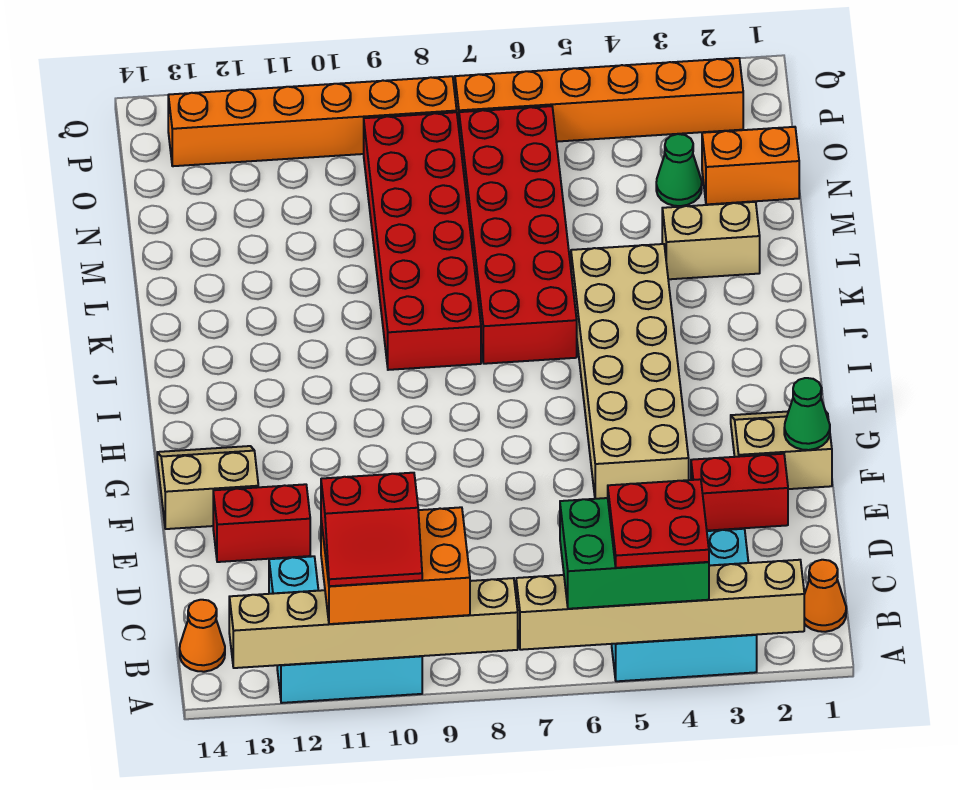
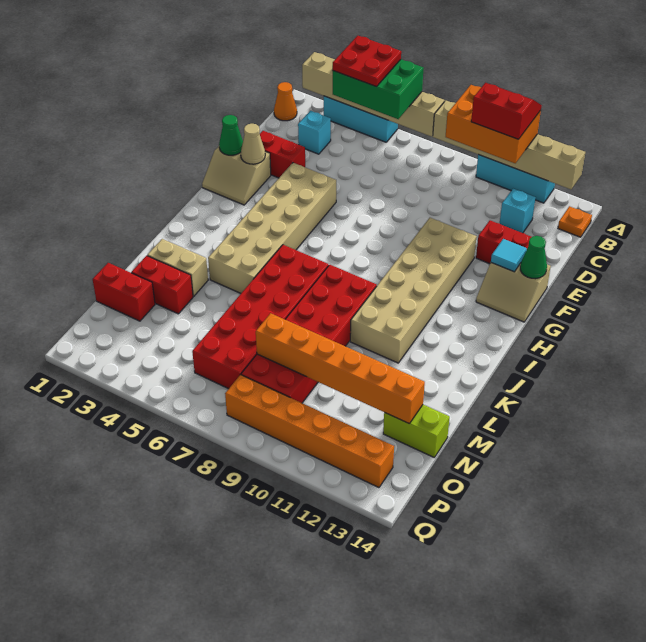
orange 1x1 cone [180,600,225,672] -> orange 1x1 plate [558,206,592,237]
none -> tan 1x1 cone [241,124,265,164]
none -> tan 2x6 brick [350,218,477,363]
none -> cyan 1x1 tile [491,239,527,272]
none -> red 1x2 brick [131,256,193,314]
orange 1x2 brick [702,127,799,204] -> red 1x2 brick [93,263,155,321]
green 1x1 cone [656,134,702,206] -> green 1x1 cone moved to [520,236,547,279]
none -> lime 1x2 brick [383,405,450,457]
orange 1x6 brick [455,58,743,142] -> orange 1x6 brick moved to [256,313,425,424]

